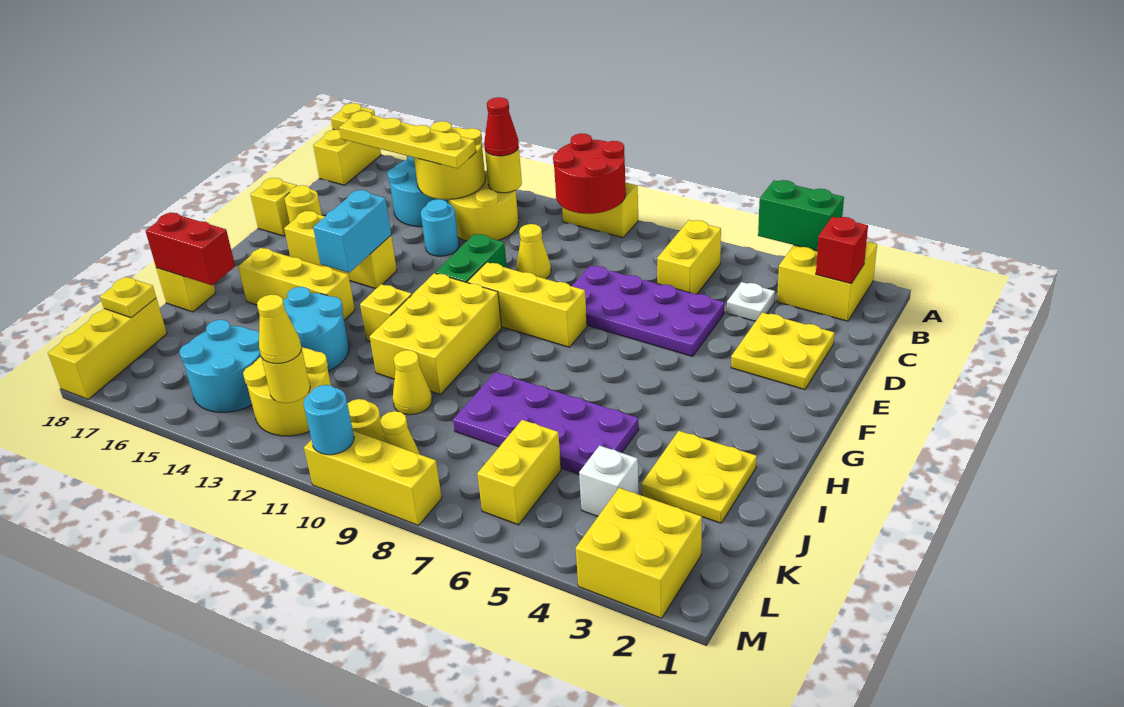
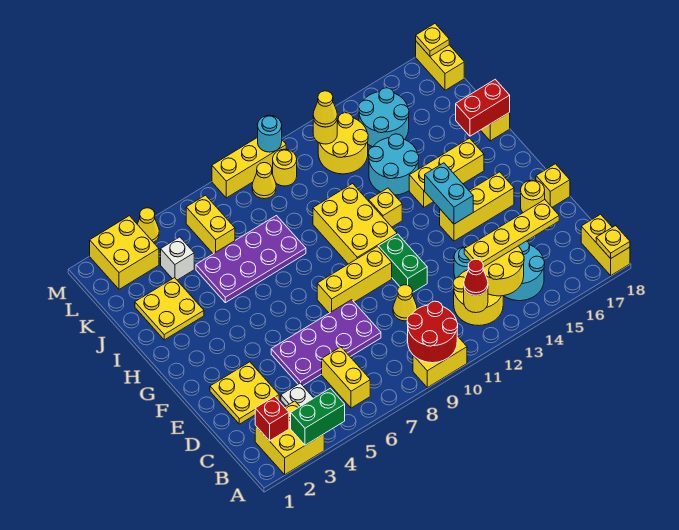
yellow 1x1 cone [393,350,432,415] -> yellow 1x1 cone moved to [137,208,159,242]
yellow 1x3 brick [48,298,167,399] -> yellow 1x2 brick [416,42,464,90]
yellow 1x1 plate [100,277,156,318] -> yellow 1x1 plate moved to [416,24,449,56]

